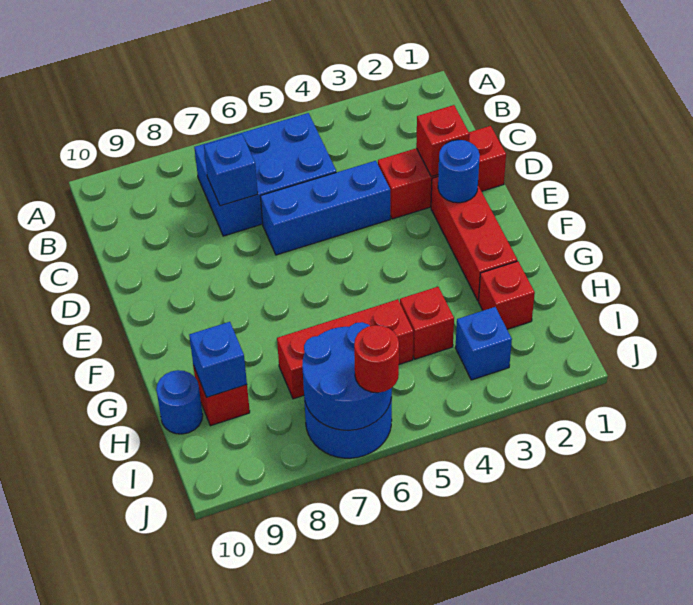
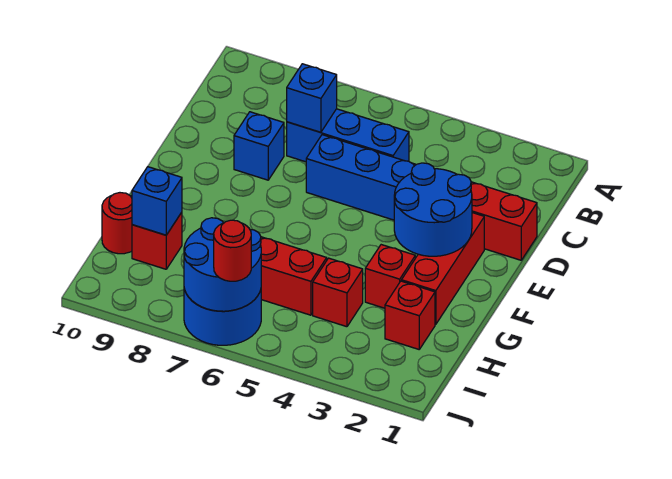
blue 2x3 brick [194,113,336,236] -> blue 1x3 brick [287,109,409,162]
red 1x1 brick [416,105,470,177] -> red 1x1 brick moved to [365,245,415,308]
blue 1x1 round brick [438,140,480,203] -> blue 2x2 round brick [394,163,472,256]
blue 1x1 round brick [156,370,203,434] -> red 1x1 round brick [102,193,132,254]
blue 1x1 brick [455,307,512,380] -> blue 1x1 brick moved to [234,112,284,180]

